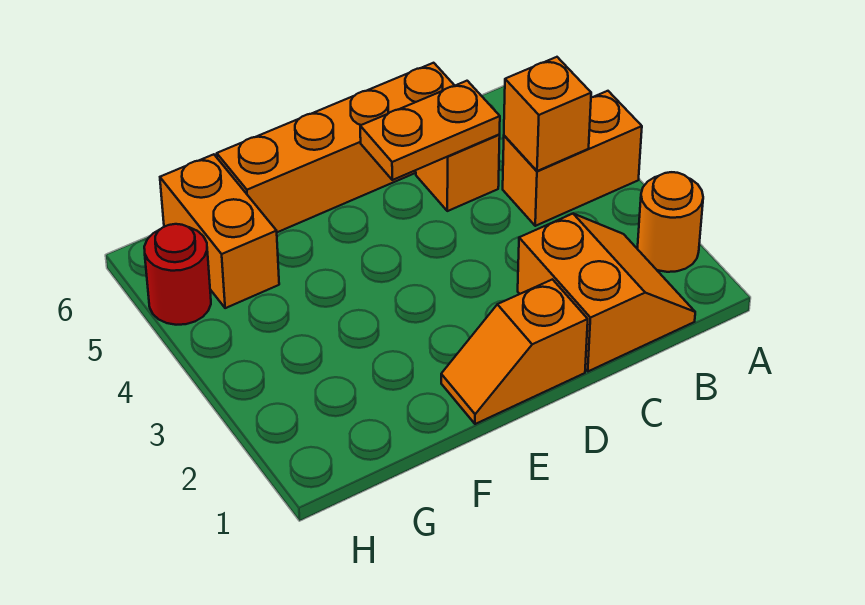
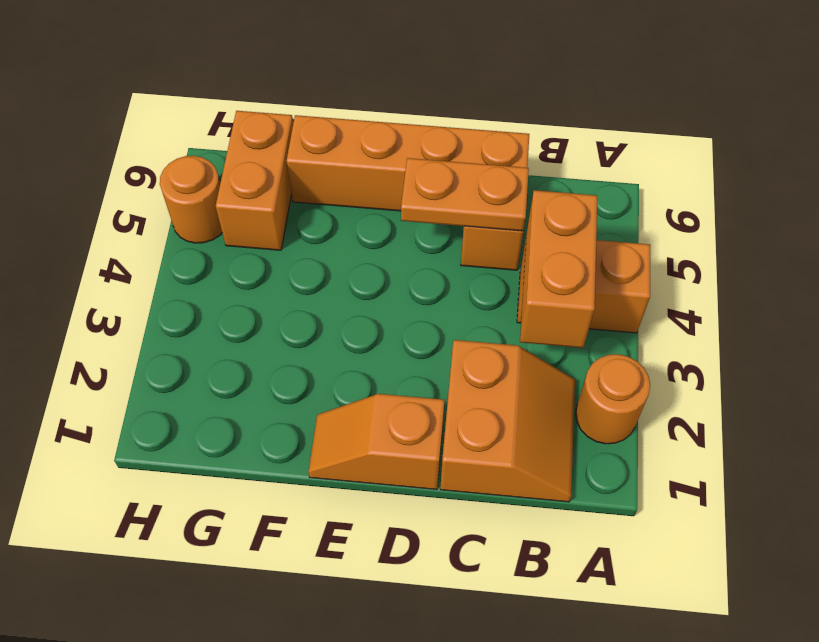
orange 1x1 brick [504,57,591,171] -> orange 1x2 brick [520,190,597,348]
red 1x1 round brick [144,224,211,325] -> orange 1x1 round brick [160,156,222,243]

